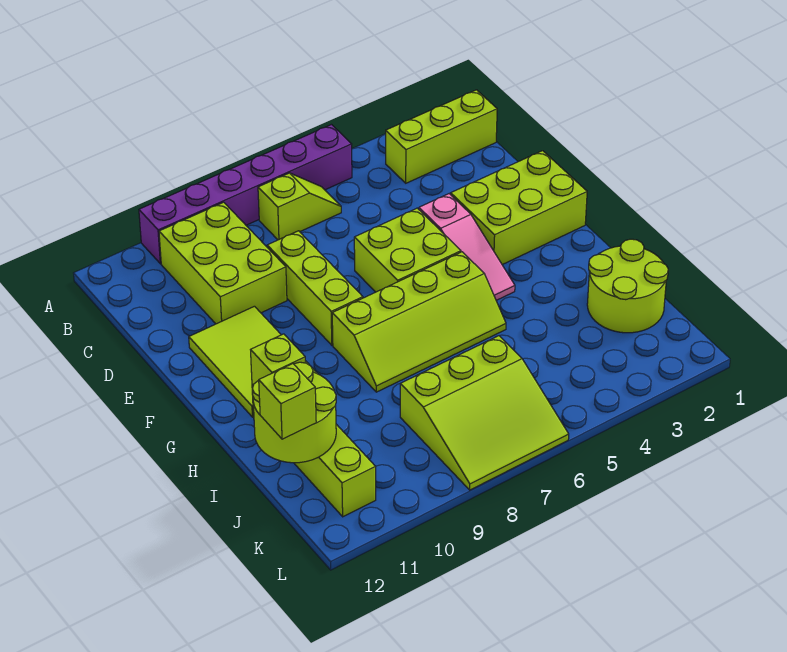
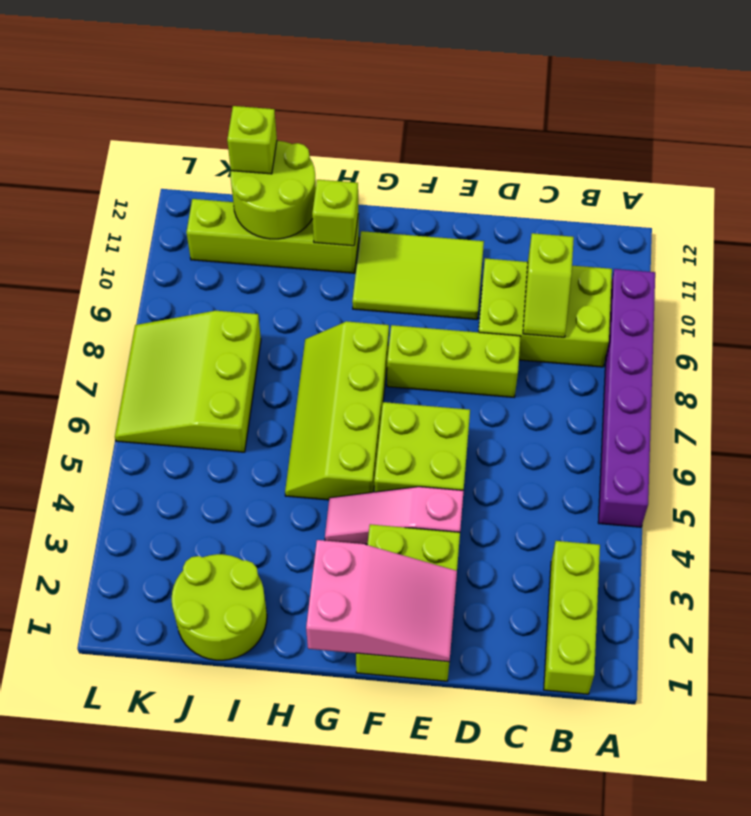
lime 1x2 slope [258,173,341,240] -> lime 1x2 slope moved to [523,233,574,337]
none -> pink 2x3 slope [306,540,457,662]

